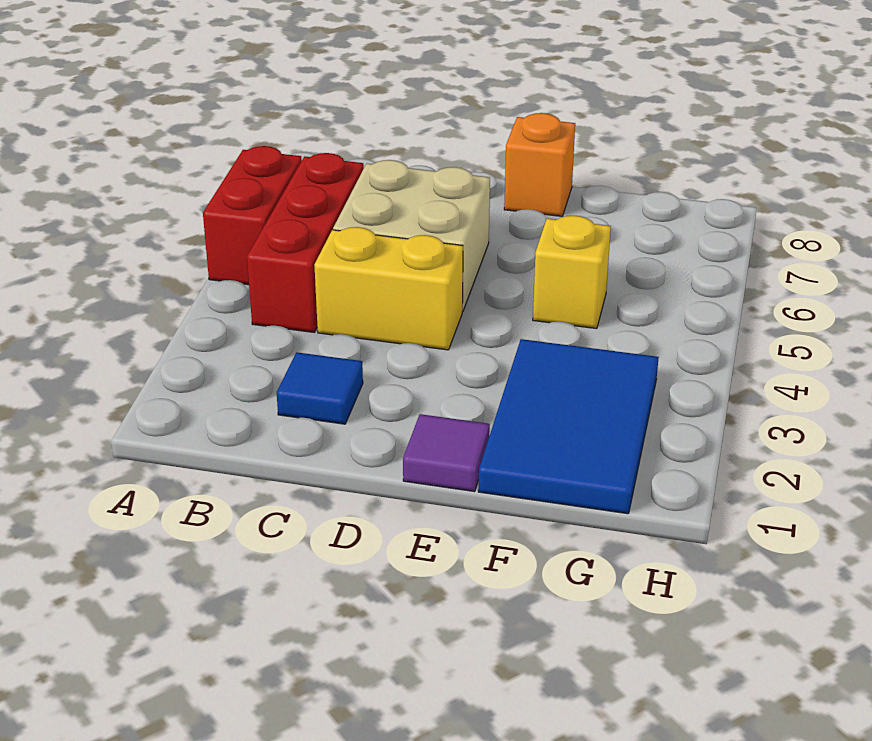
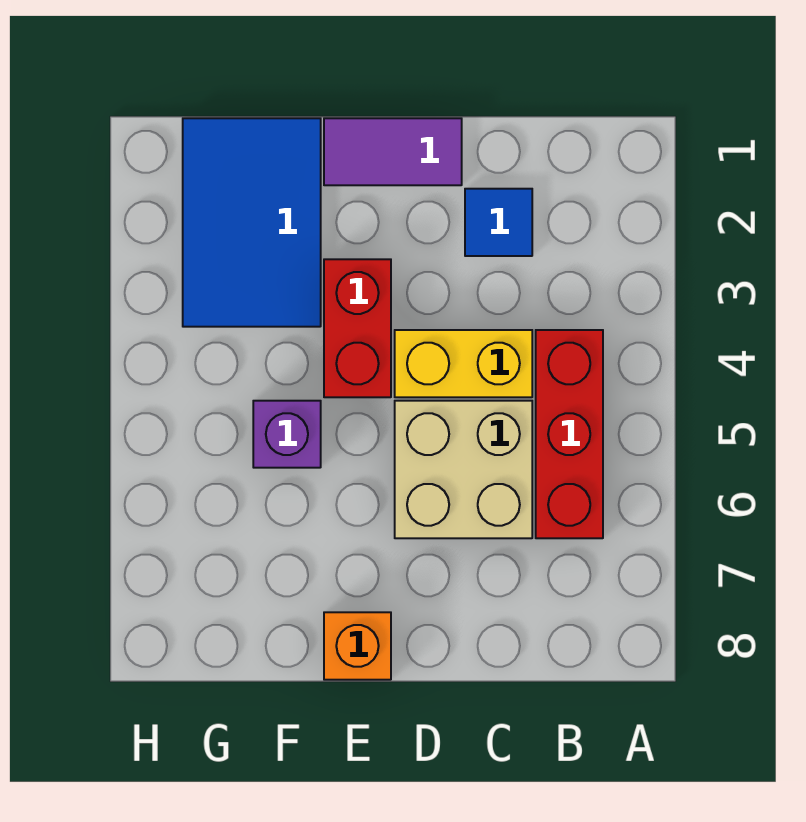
red 1x2 brick [203,146,302,285] -> red 1x2 brick moved to [324,259,391,397]
purple 1x1 tile [403,414,490,492] -> purple 1x2 tile [324,118,462,185]
yellow 1x1 brick [533,216,611,329] -> purple 1x1 brick [253,401,321,468]

